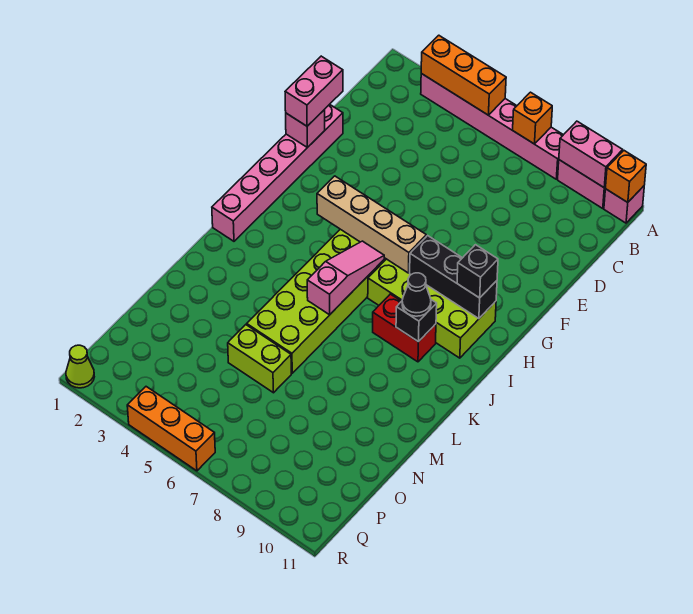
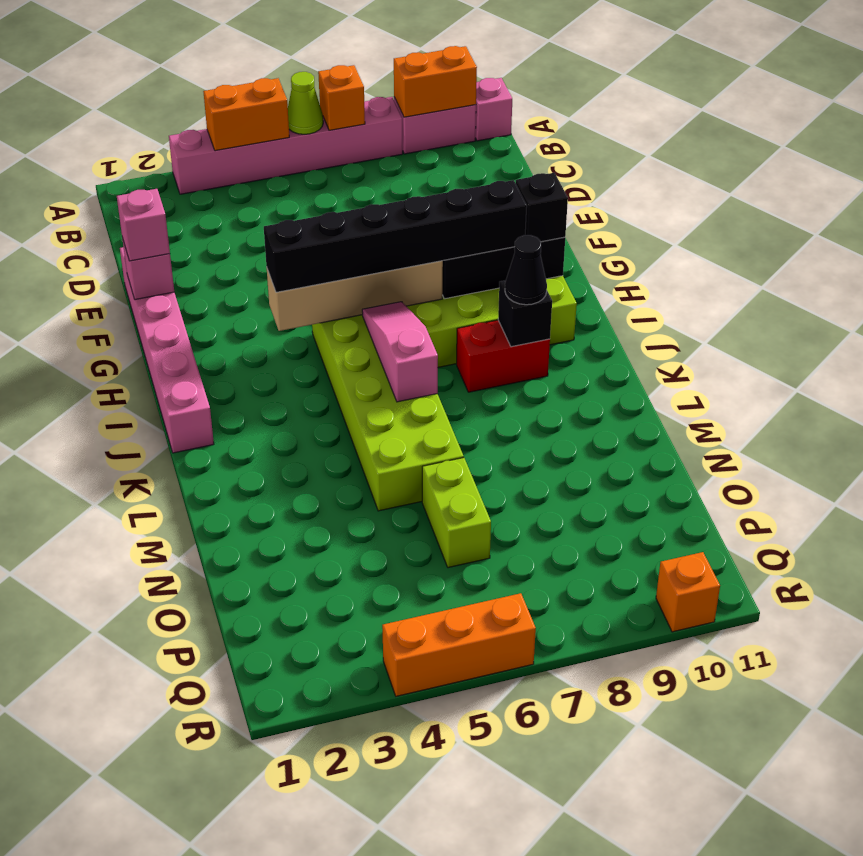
orange 1x3 brick [421,35,506,115] -> orange 1x2 brick [203,78,289,151]
pink 1x2 brick [559,121,623,188] -> orange 1x2 brick [394,46,477,117]
orange 1x1 brick [606,151,646,203] -> orange 1x1 brick moved to [656,552,720,632]
pink 1x2 brick [285,56,343,126] -> pink 1x1 brick [117,189,170,261]
none -> black 1x6 brick [264,180,527,292]
lime 1x2 brick [228,325,291,393] -> lime 1x2 brick turned to [422,458,491,568]
lime 1x1 cone [66,345,94,388] -> lime 1x1 cone moved to [288,72,323,134]

